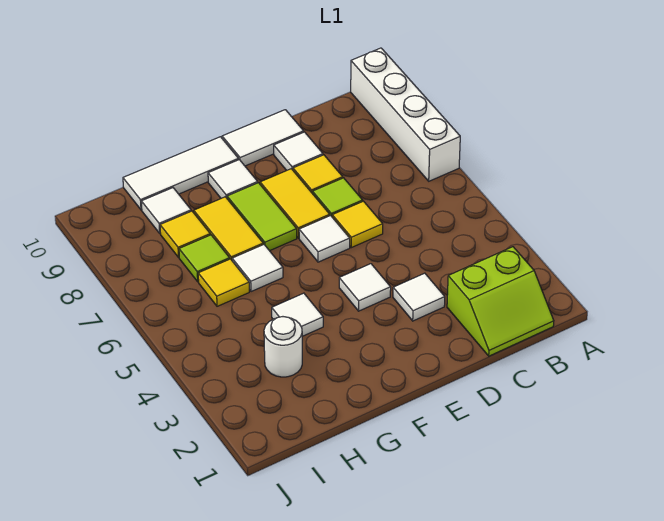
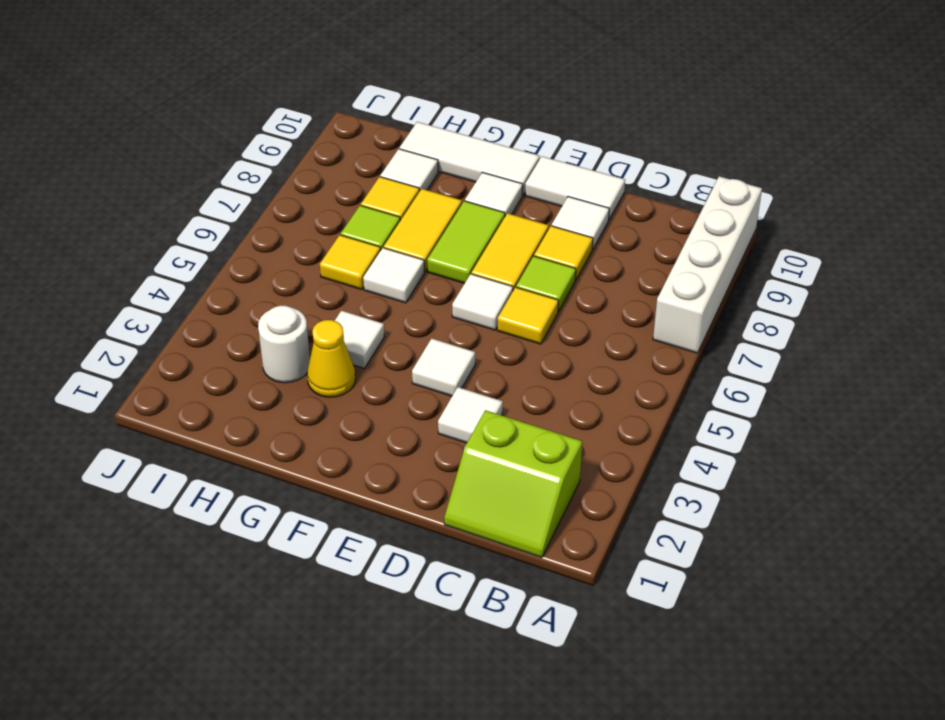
none -> yellow 1x1 cone [307,320,355,397]

